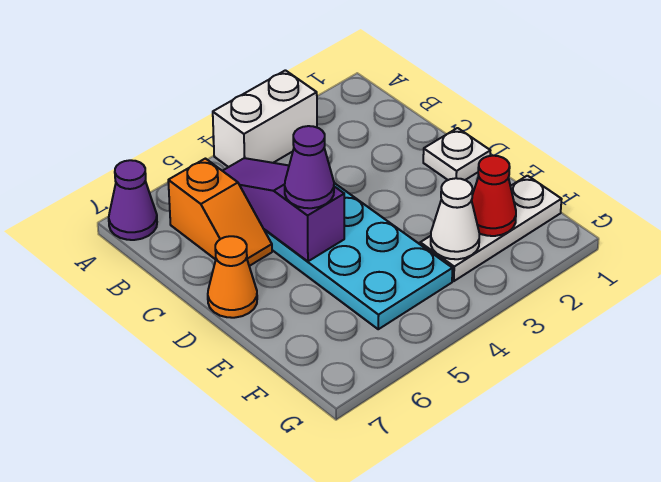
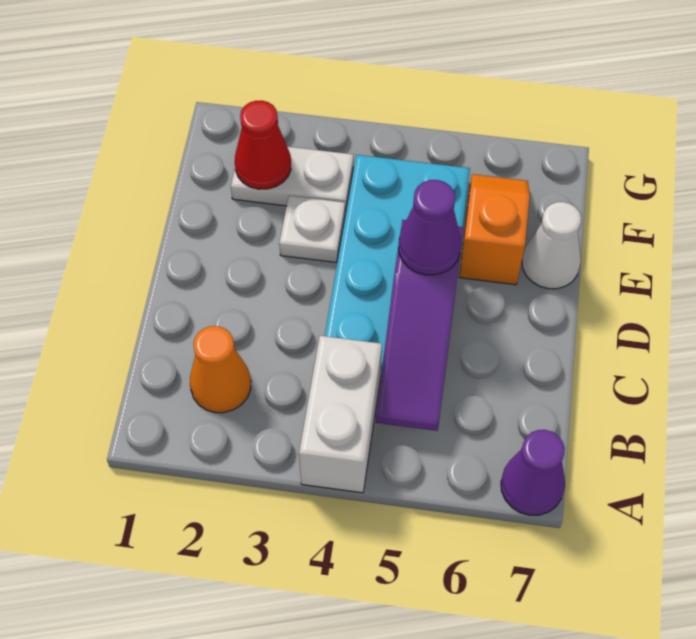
white 1x2 brick [213,70,317,167] -> white 1x2 brick turned to [299,336,382,493]
orange 1x2 slope [168,159,272,266] -> orange 1x2 slope moved to [459,174,530,285]
white 1x1 plate [423,128,490,180] -> white 1x1 plate moved to [279,196,345,262]
orange 1x1 cone [208,236,257,318] -> orange 1x1 cone moved to [190,326,251,413]
white 1x3 plate [420,176,562,281] -> white 1x2 plate [231,147,353,212]
white 1x1 cone [431,178,479,259] -> white 1x1 cone moved to [522,202,581,289]

